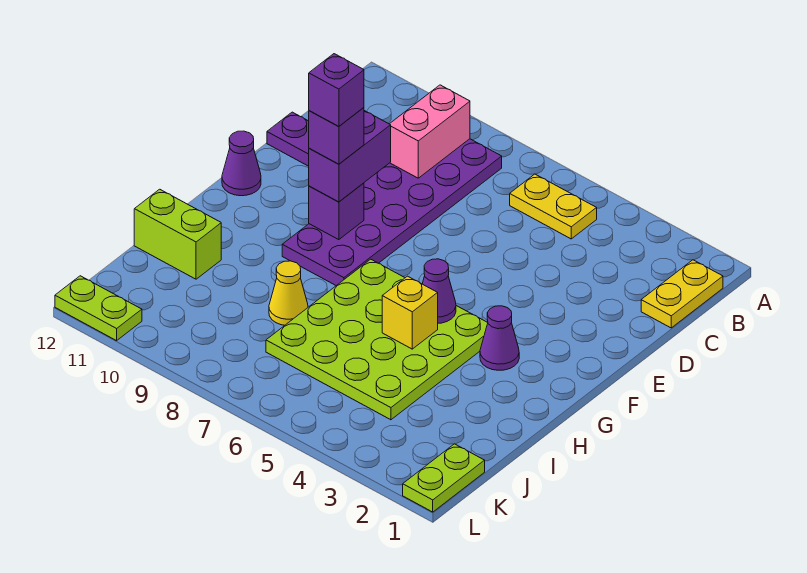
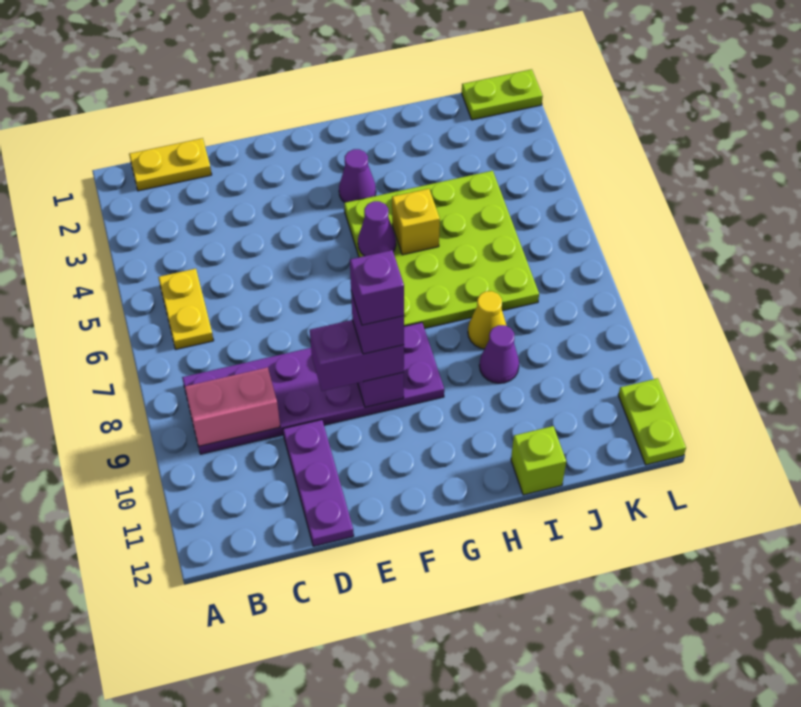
purple 1x1 cone [222,131,261,196] -> purple 1x1 cone moved to [479,325,519,383]
lime 1x2 brick [134,189,221,279] -> lime 1x1 brick [511,426,566,495]

